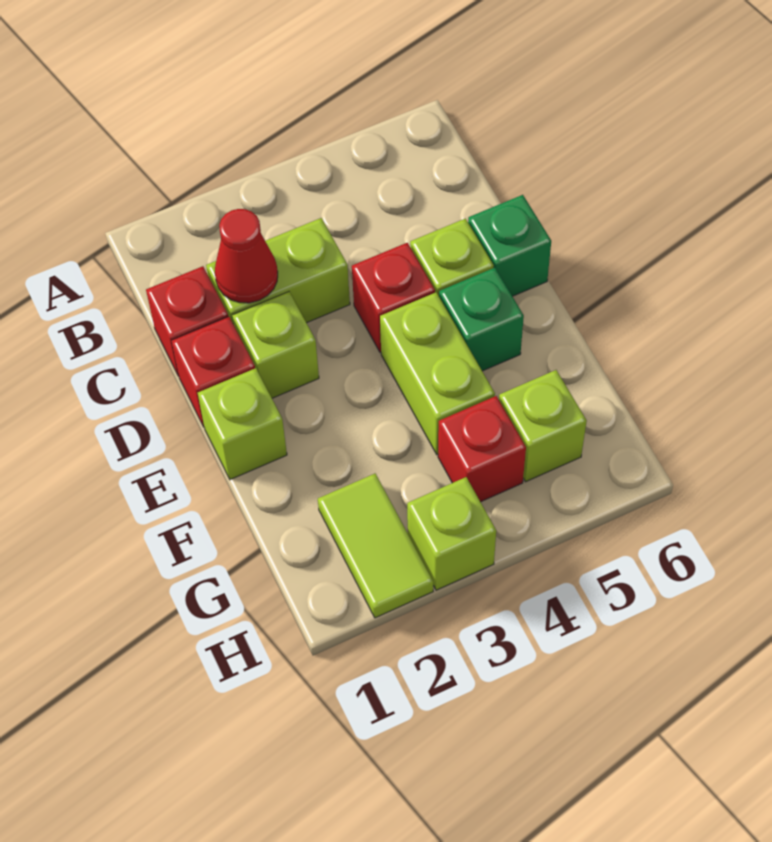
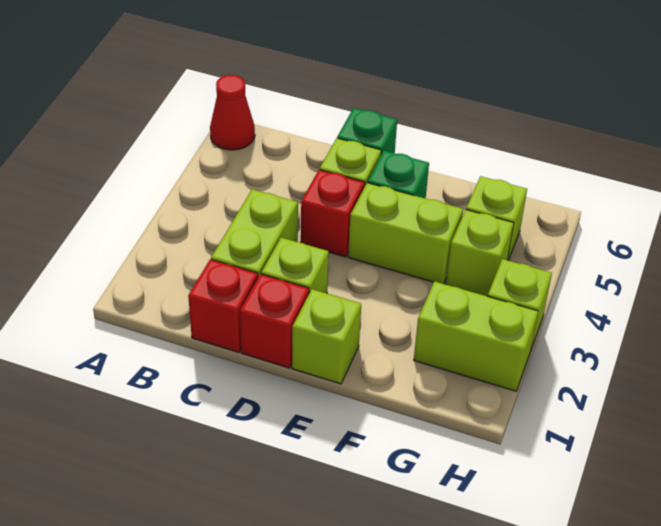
red 1x1 cone [215,209,278,303] -> red 1x1 cone moved to [210,75,255,150]
lime 1x2 tile [318,474,433,618] -> lime 1x2 brick [414,281,538,391]
red 1x1 brick [438,396,526,502] -> lime 1x1 brick [446,210,514,296]

